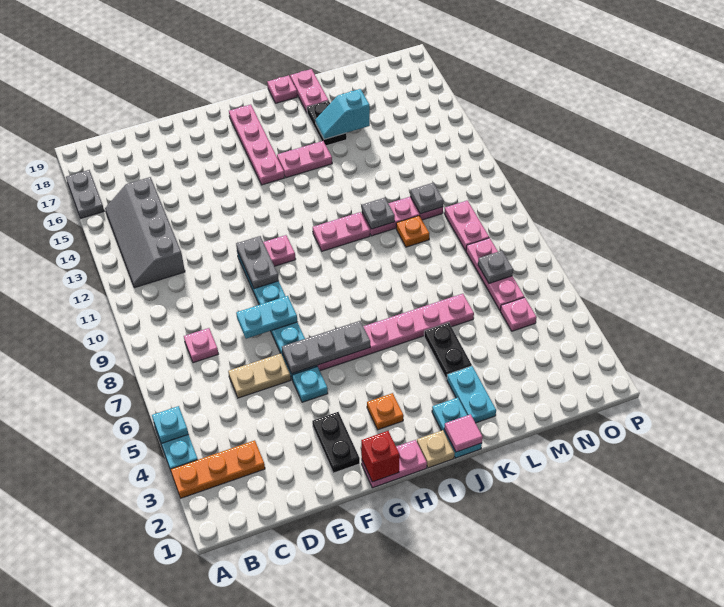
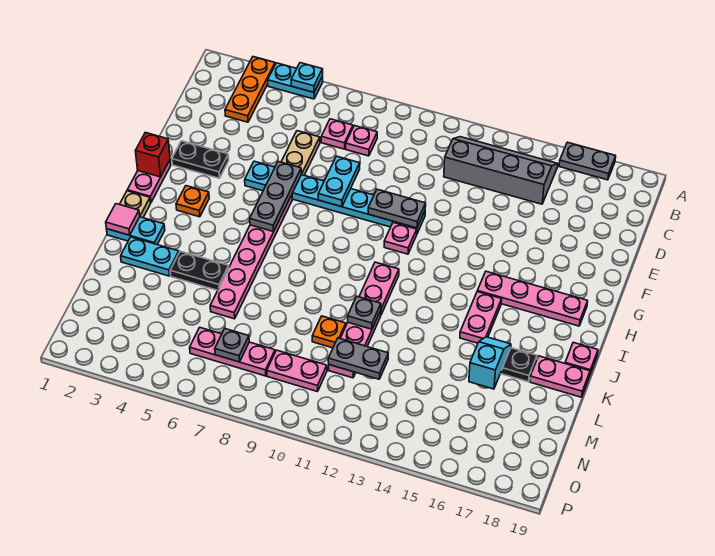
grey 1x1 plate [410,183,444,214] -> grey 1x2 plate [328,338,388,379]
pink 1x1 plate [500,297,537,331] -> pink 1x1 plate moved to [321,119,353,149]

